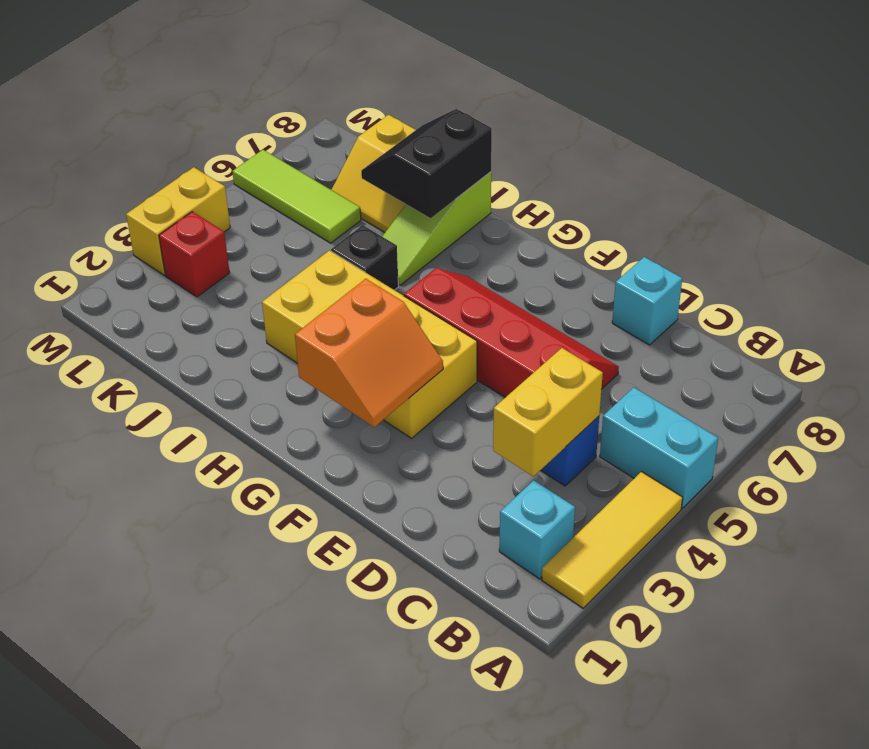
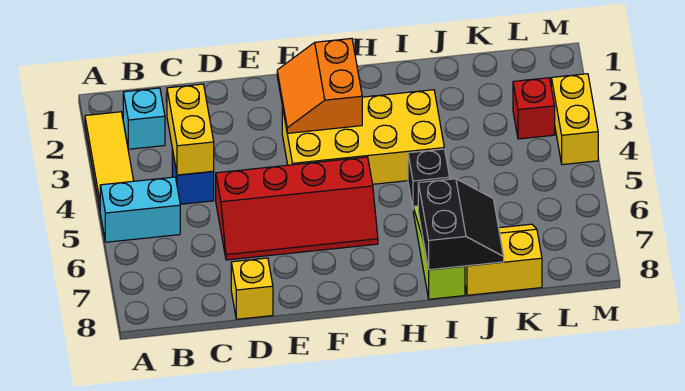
cyan 1x1 brick [612,257,682,345] -> yellow 1x1 brick [231,258,273,319]
lime 1x3 tile [232,150,361,243] -> none

